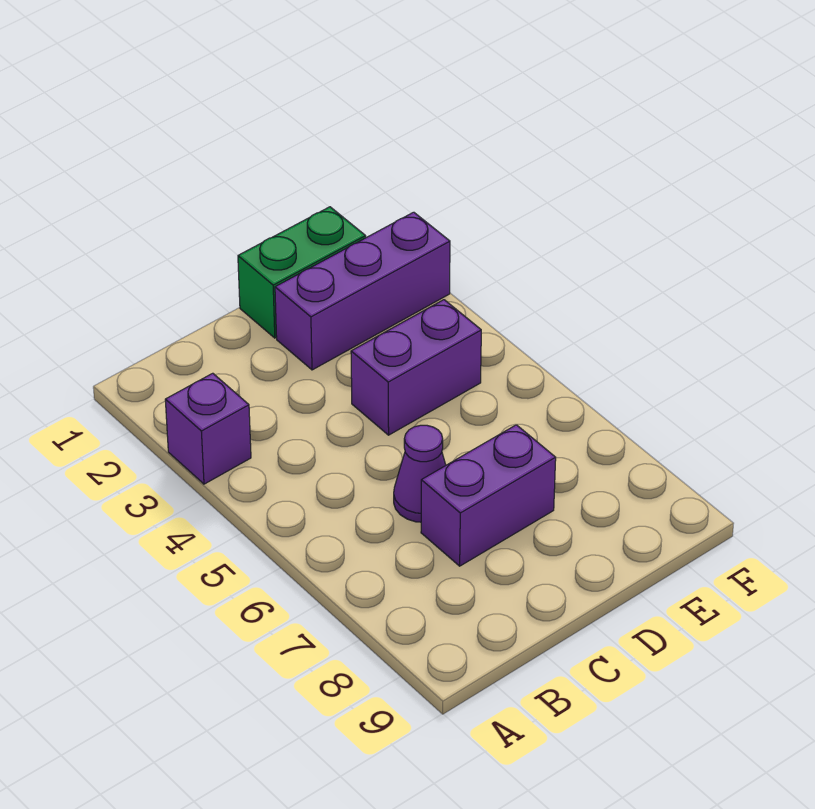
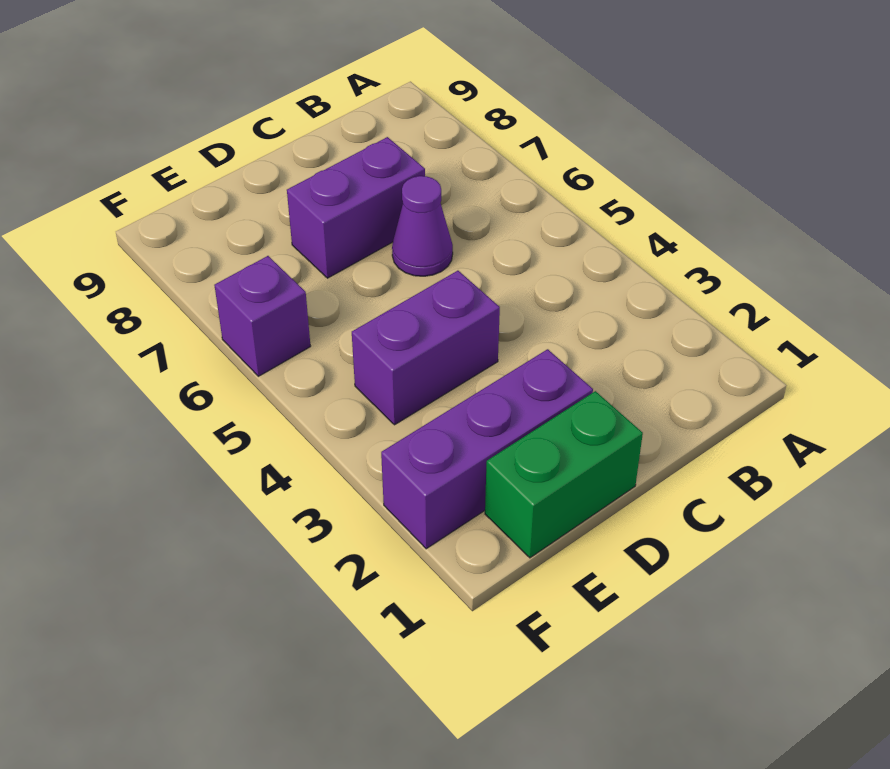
purple 1x1 brick [165,373,251,484] -> purple 1x1 brick moved to [214,256,311,376]

